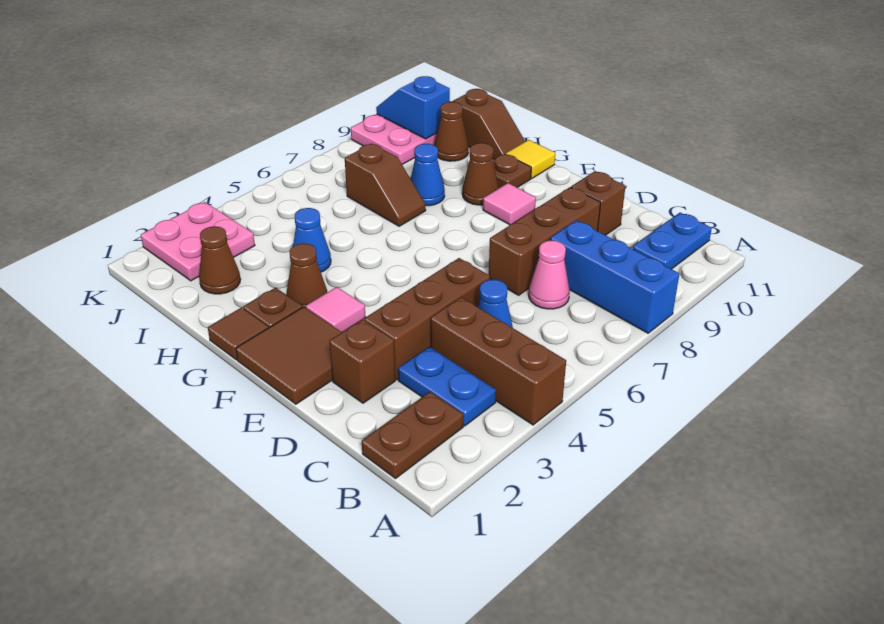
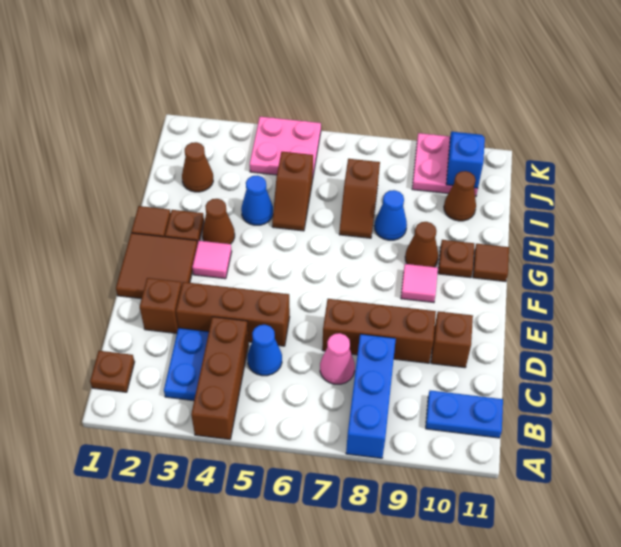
brown 1x2 plate [362,392,463,479] -> brown 1x1 plate [90,351,135,392]
yellow 1x1 tile [506,140,555,179] -> brown 1x1 tile [473,244,509,282]
brown 1x2 slope [452,89,525,160] -> brown 1x2 slope moved to [272,152,313,231]
pink 2x2 plate [141,202,255,281] -> pink 2x2 plate moved to [250,117,321,175]

